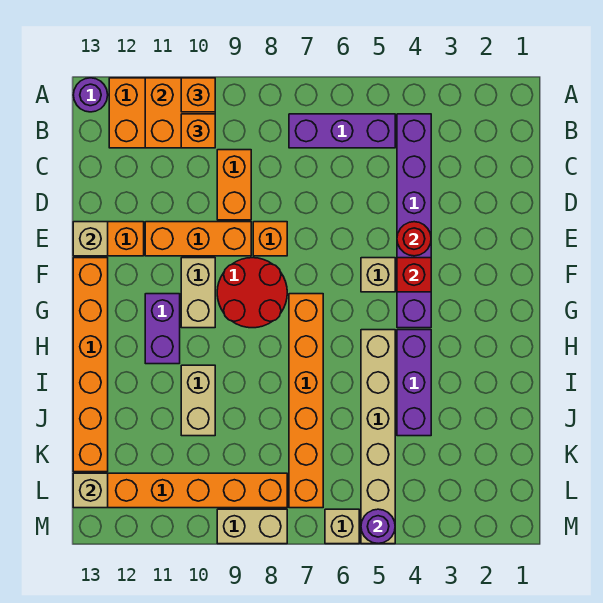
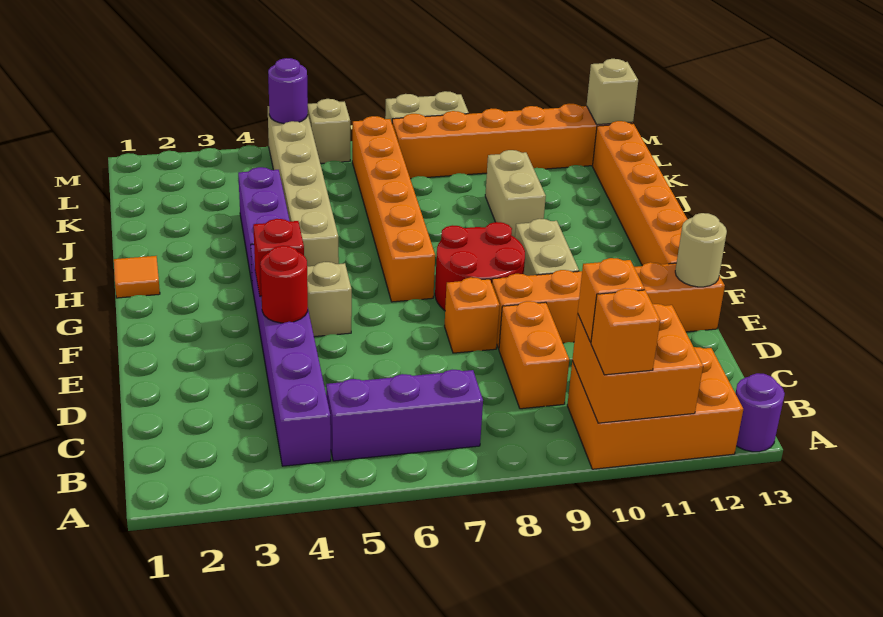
tan 1x1 brick [73,222,108,256] -> tan 1x1 round brick [675,213,727,287]
purple 1x2 brick [145,294,180,364] -> none
none -> orange 1x1 tile [114,256,160,298]

